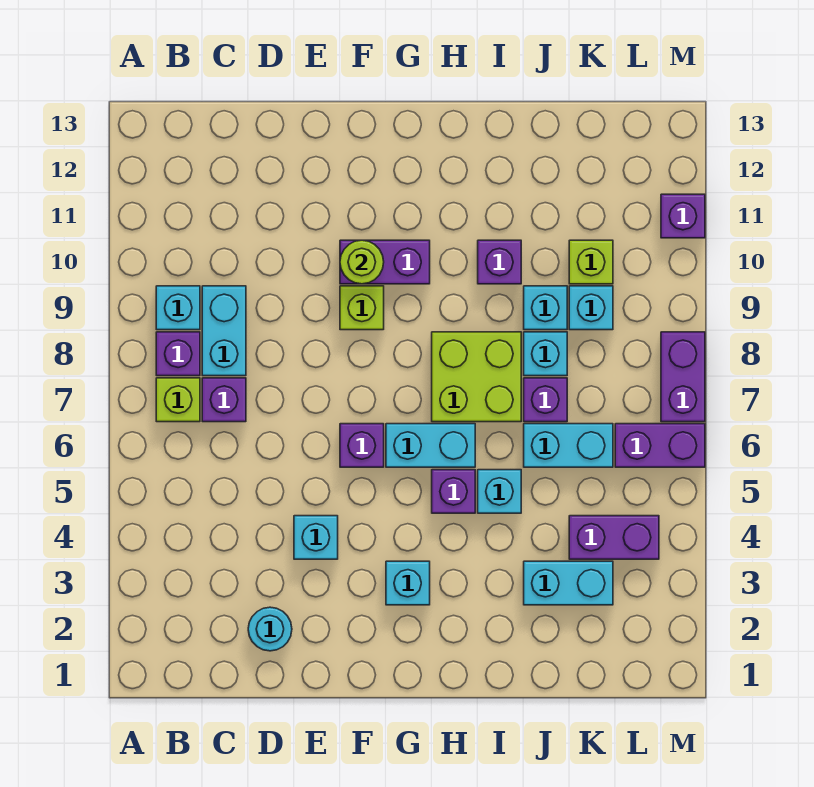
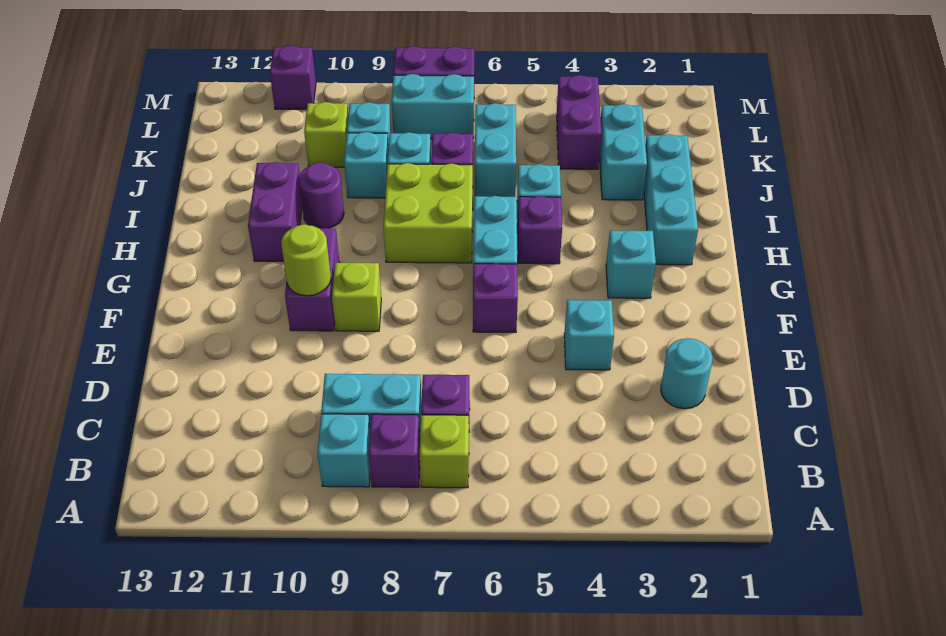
none -> cyan 1x3 brick [644,134,698,265]
purple 1x1 brick [478,240,521,284] -> purple 1x1 round brick [299,162,344,228]
purple 1x2 brick [615,424,705,467] -> purple 1x2 brick moved to [248,162,302,261]
none -> cyan 1x2 brick [392,74,474,139]

